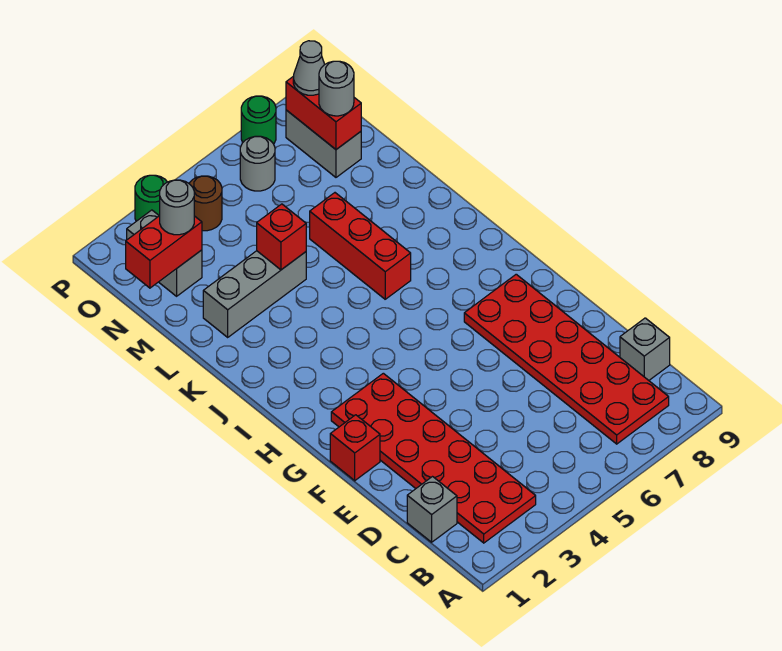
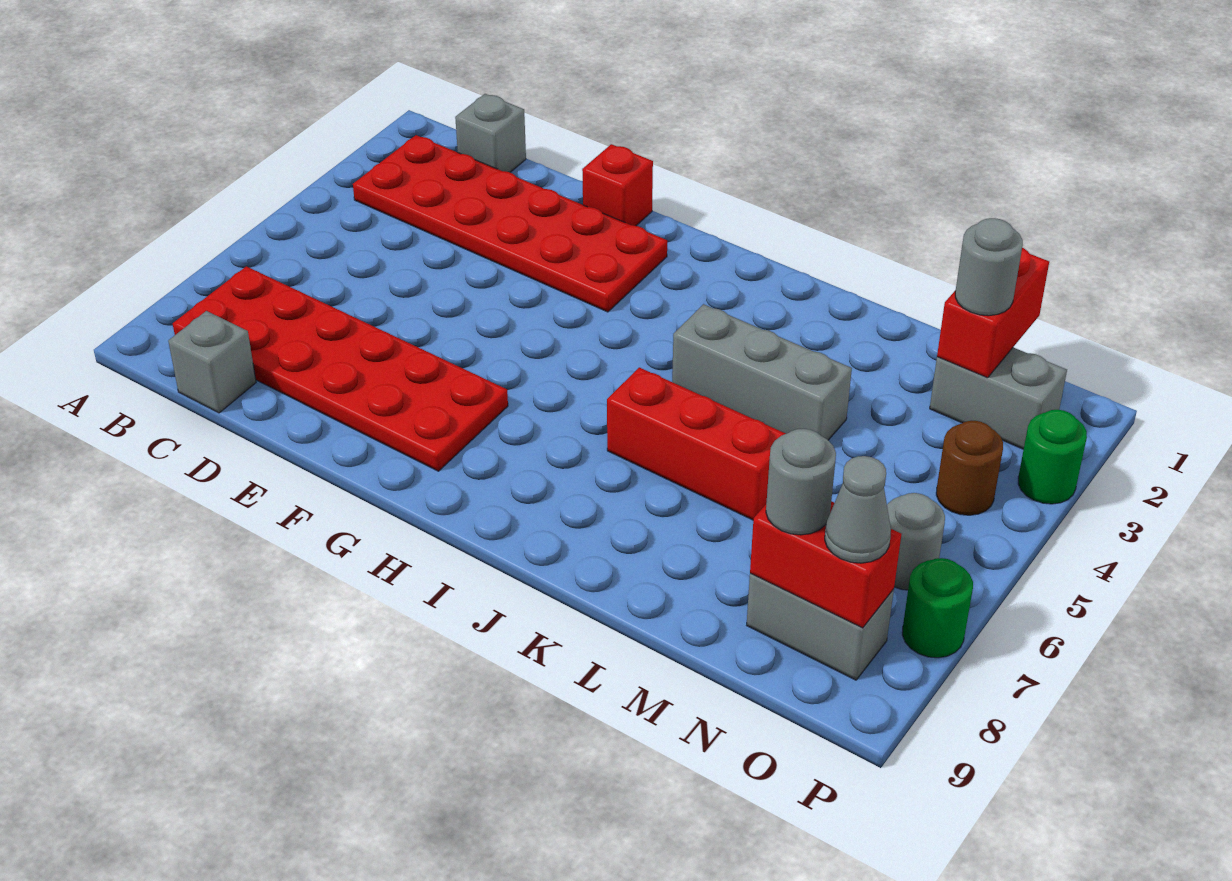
grey 1x3 brick [203,251,306,337] -> grey 1x3 brick turned to [672,304,852,440]
red 1x1 brick [257,204,306,270] -> none

